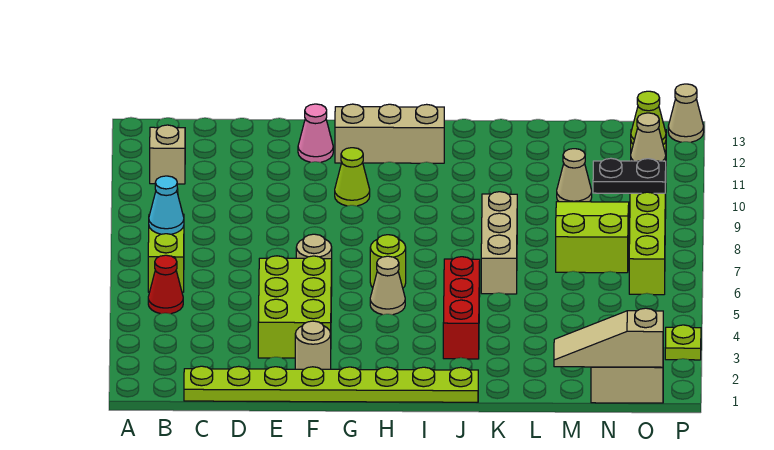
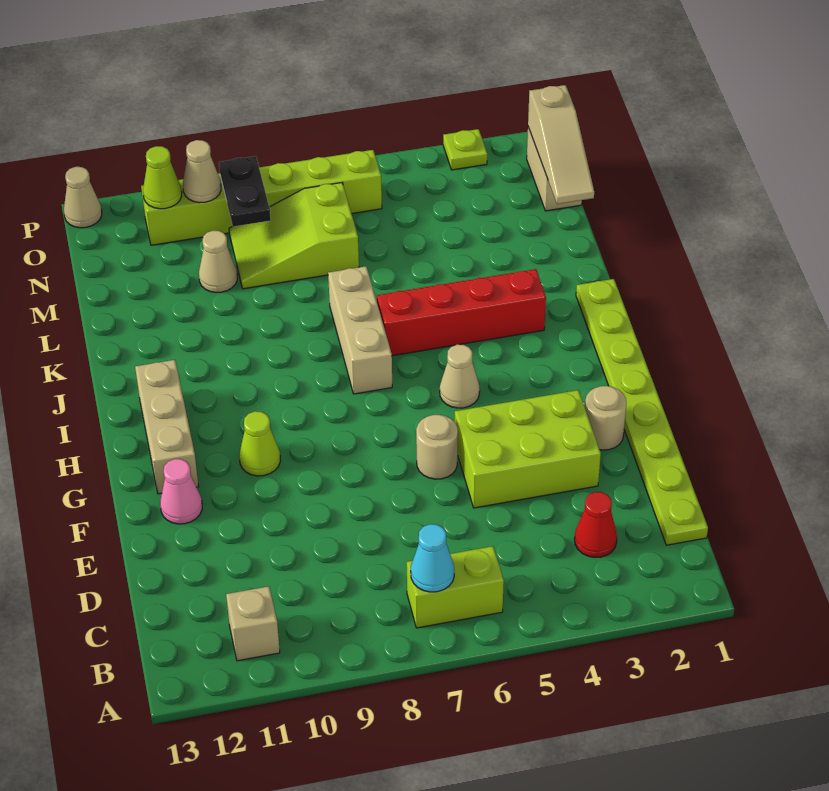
red 1x1 cone [148,255,183,314] -> red 1x1 cone moved to [574,492,617,557]
lime 1x1 round brick [370,235,406,288] -> none
red 1x3 brick [443,257,480,359] -> red 1x4 brick [377,269,546,356]
tan 1x3 brick [481,192,517,294] -> tan 1x3 brick turned to [328,266,392,394]

